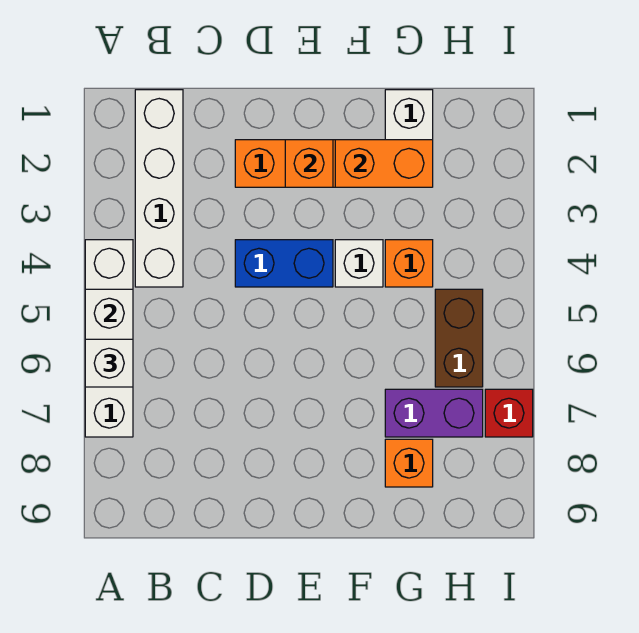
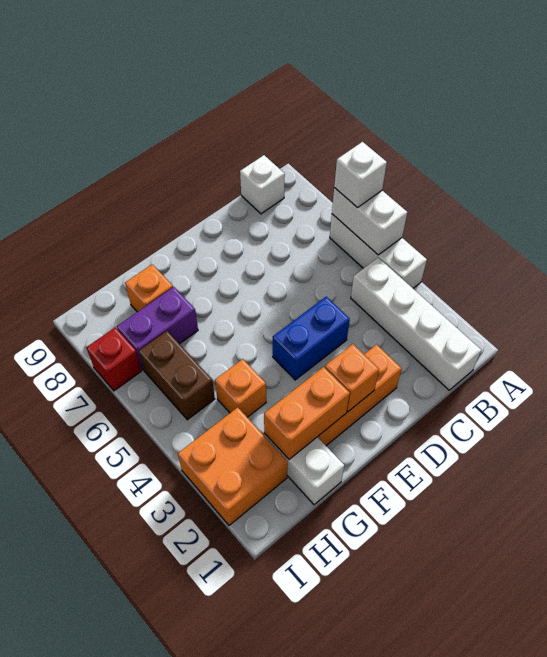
white 1x4 brick [85,240,133,437] -> white 1x3 brick [330,214,427,288]
white 1x1 brick [335,240,383,287] -> white 1x1 brick moved to [240,155,285,214]
none -> orange 2x2 brick [178,407,288,525]

